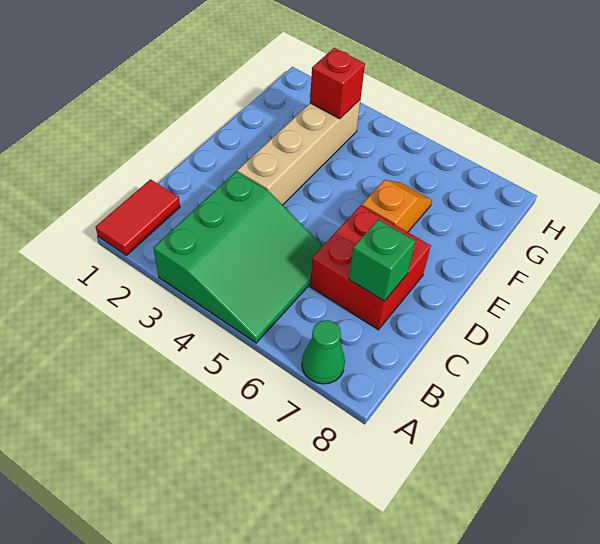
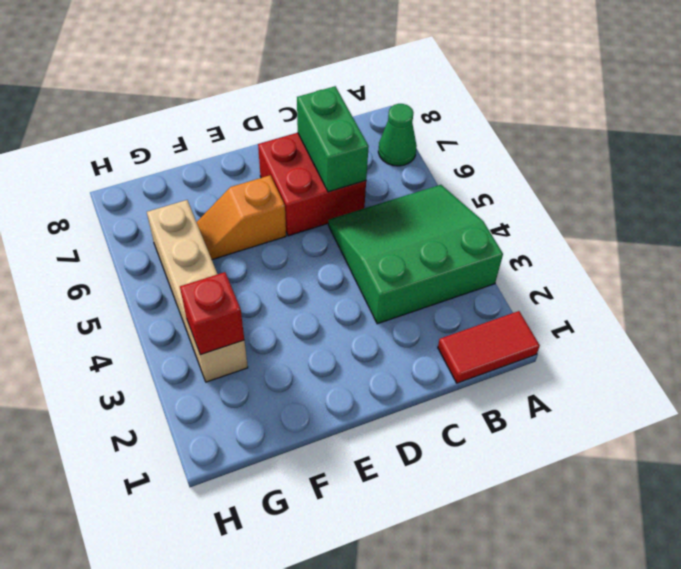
green 1x1 brick [349,219,415,301] -> green 1x2 brick [297,86,369,192]
tan 1x4 brick [237,100,360,205] -> tan 1x4 brick turned to [147,200,248,382]

